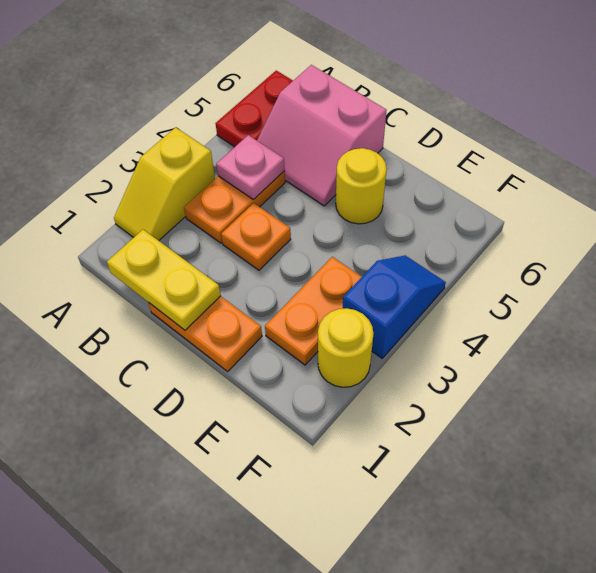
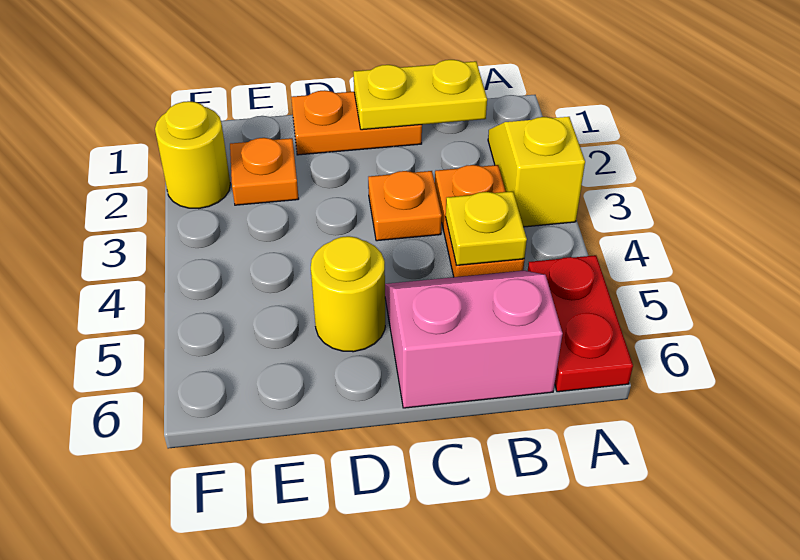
pink 1x1 plate [216,135,285,199] -> yellow 1x1 plate [446,191,527,266]
orange 1x2 plate [265,257,361,365] -> orange 1x1 plate [230,138,299,205]
blue 1x2 slope [343,256,446,358] -> none

